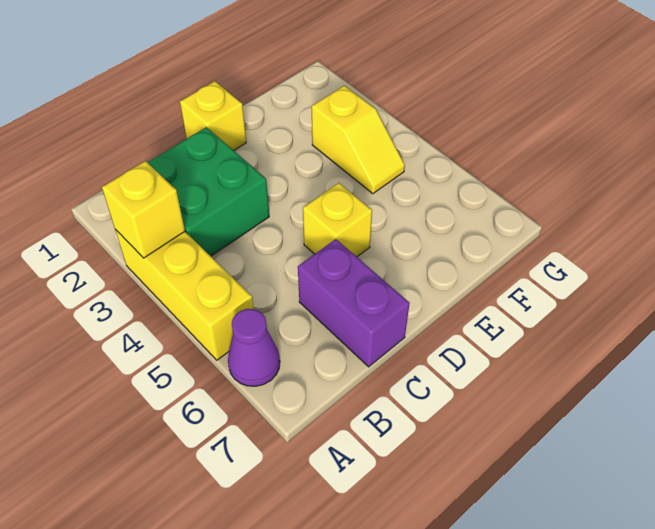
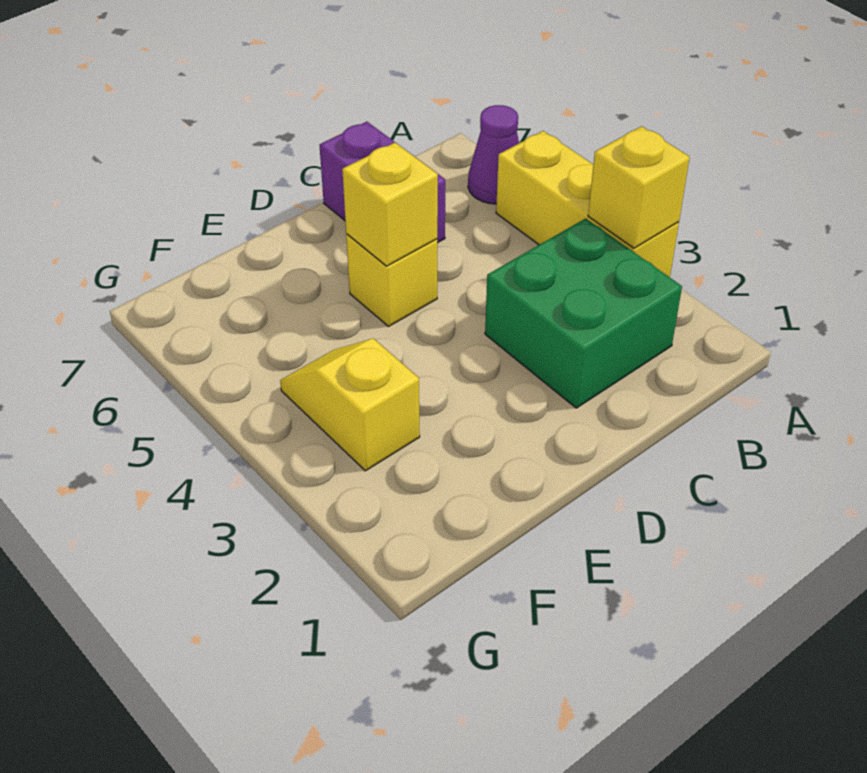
yellow 1x1 brick [180,81,246,150] -> yellow 1x1 brick moved to [342,143,438,266]

